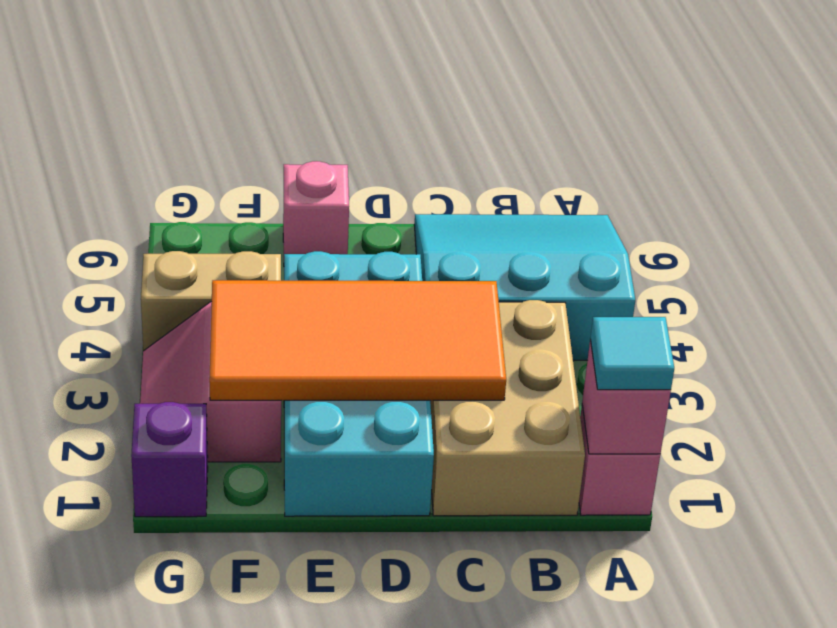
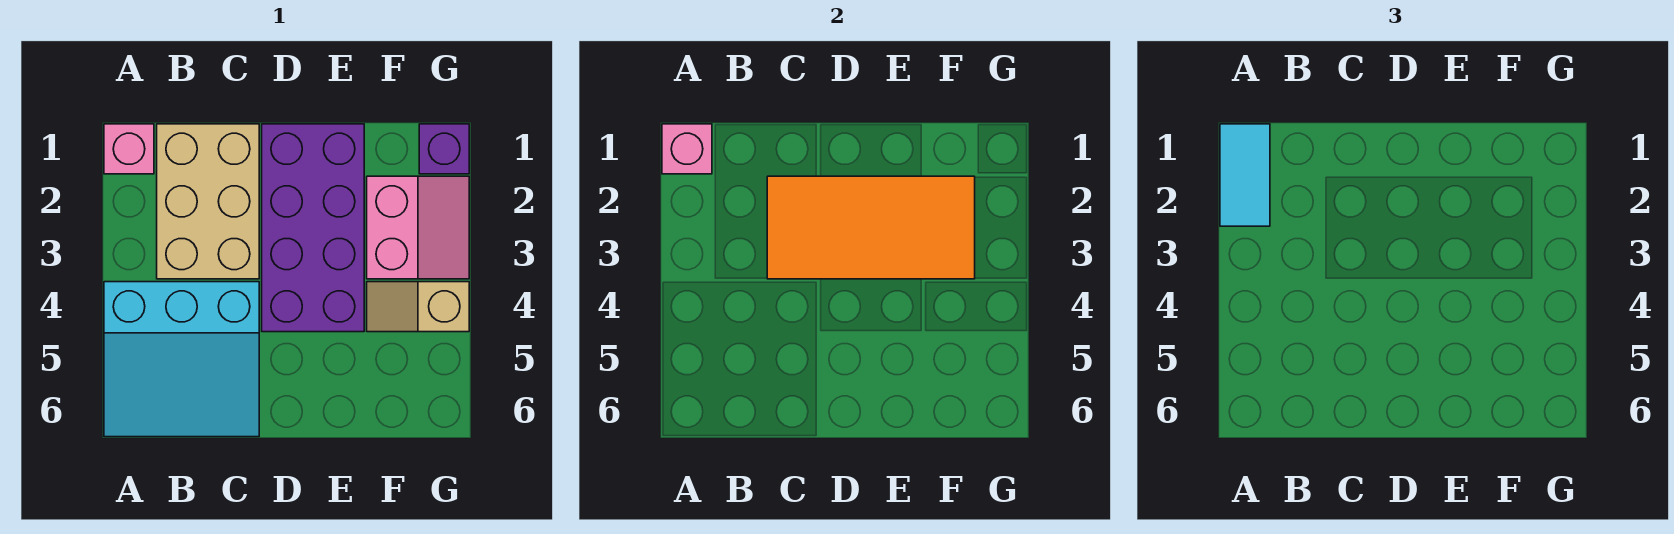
cyan 1x1 tile [590,317,674,390] -> cyan 1x2 tile [1220,124,1270,226]
cyan 2x4 brick [284,251,434,516] -> purple 2x4 brick [262,124,364,332]
pink 1x1 brick [283,161,349,254] -> none
tan 1x2 brick [141,251,281,351] -> tan 1x2 slope [367,282,469,332]

